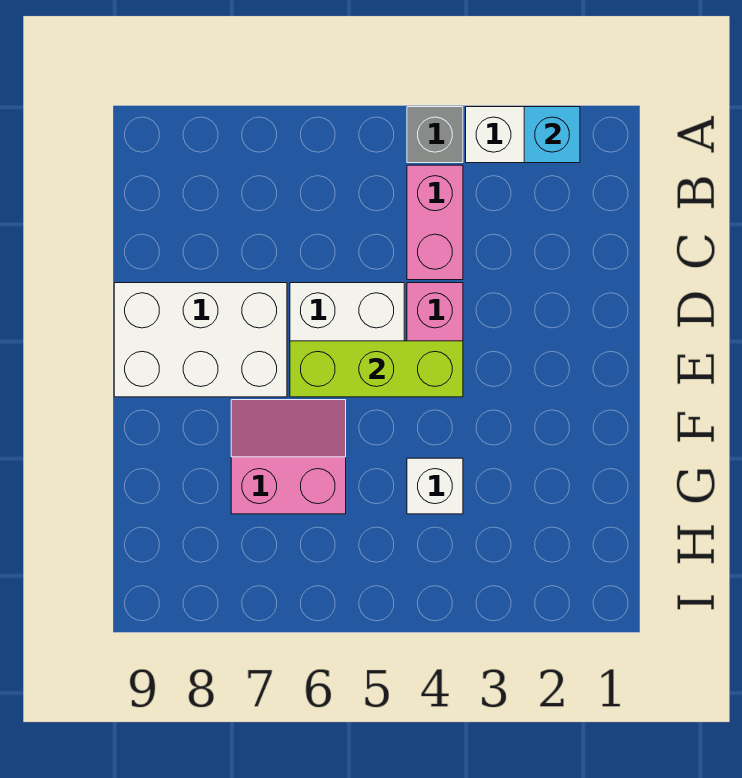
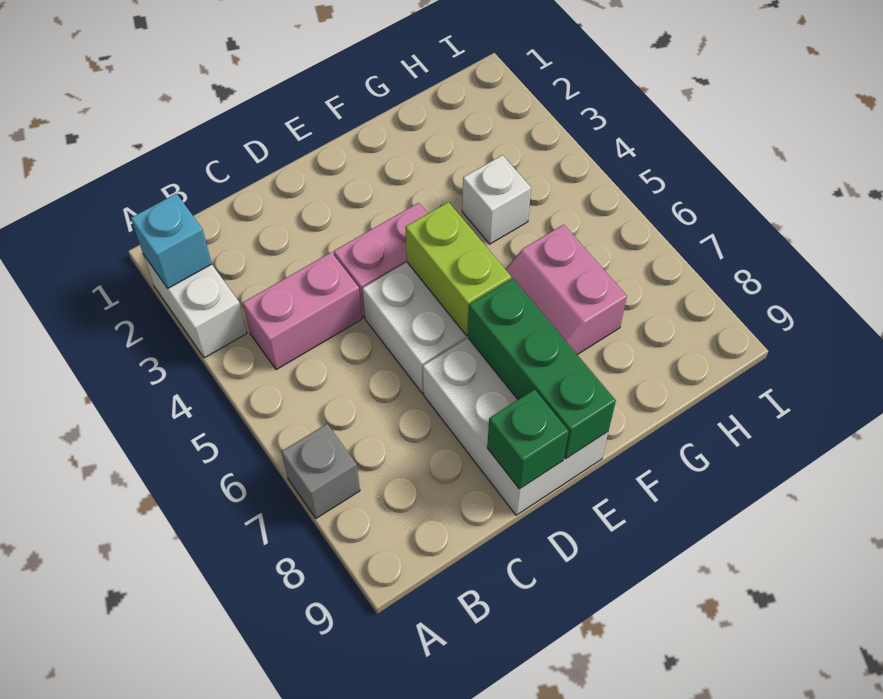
grey 1x1 brick [407,107,463,163] -> grey 1x1 brick moved to [282,424,360,518]
none -> green 1x1 brick [487,389,569,489]
lime 1x3 brick [290,341,463,397] -> lime 1x2 brick [405,202,511,336]
none -> green 1x3 brick [468,279,616,459]

